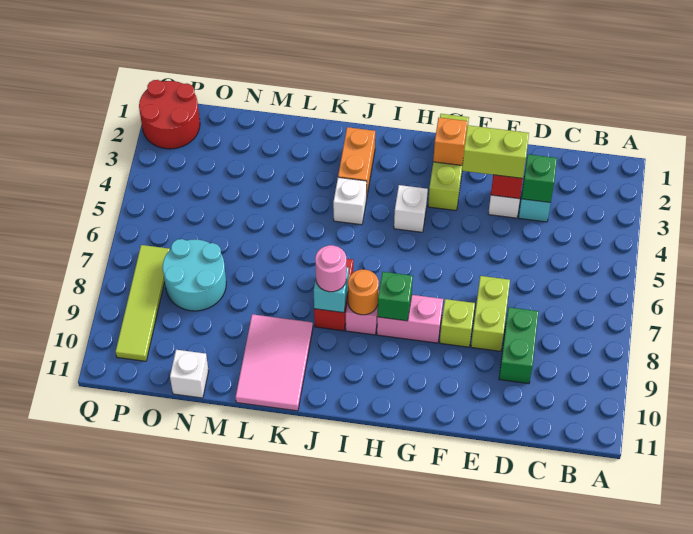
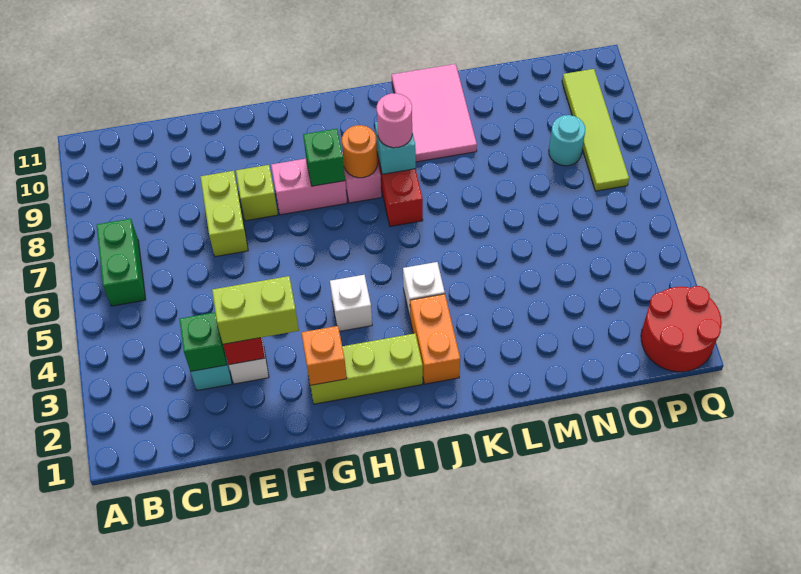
green 1x2 brick [499,307,539,384] -> green 1x2 brick moved to [97,219,146,306]
lime 1x3 brick [428,114,469,210] -> lime 1x3 brick turned to [306,333,423,404]
cyan 2x2 round brick [163,239,226,311] -> cyan 1x1 round brick [549,115,585,166]
white 1x1 brick [170,350,209,398] -> none

